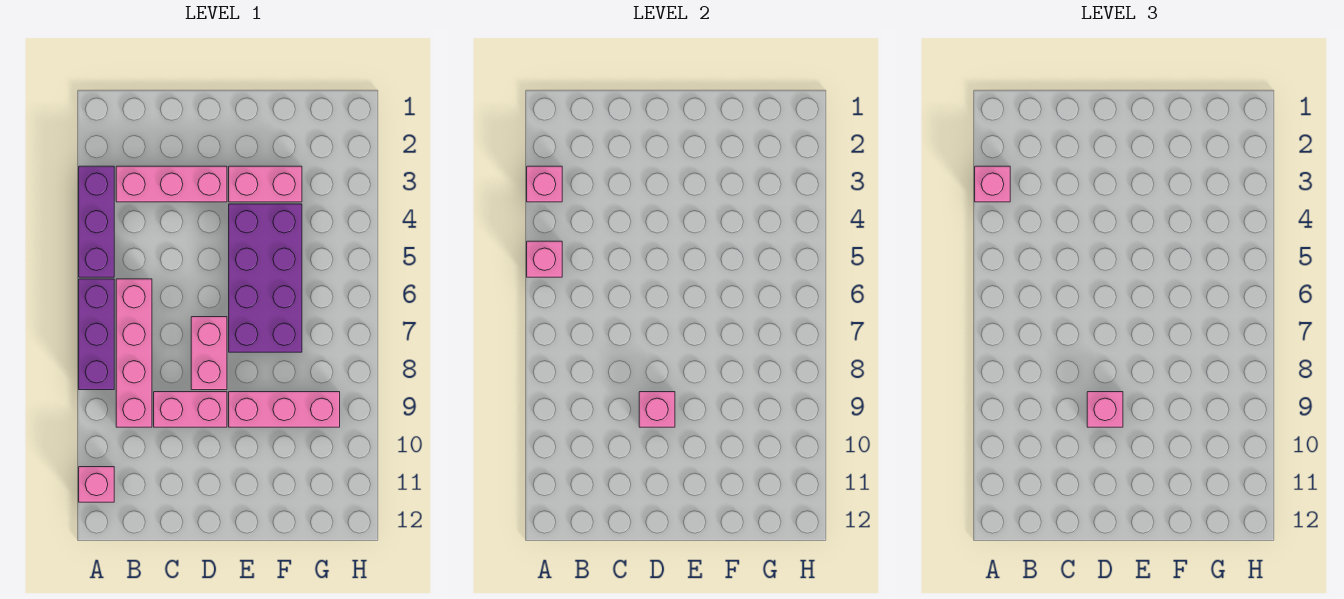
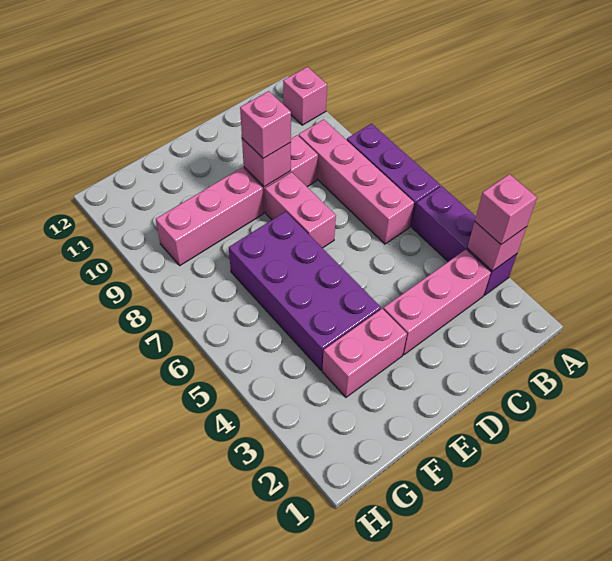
pink 1x1 brick [527,241,562,277] -> none

